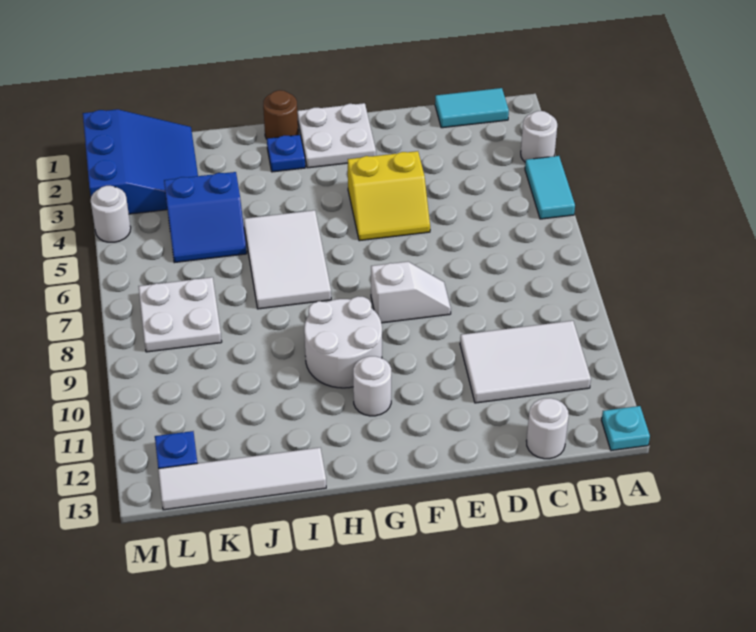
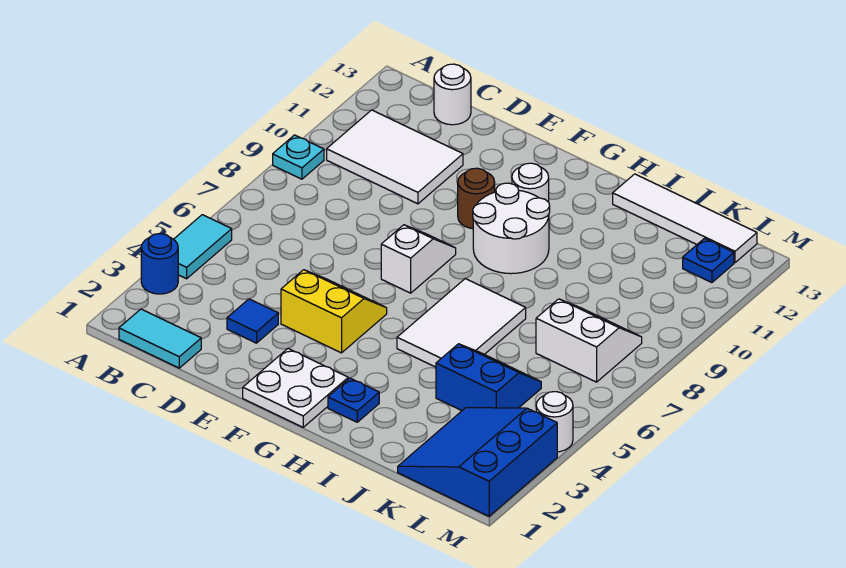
white 1x1 round brick [521,111,557,162] -> blue 1x1 round brick [141,234,178,294]
cyan 1x1 plate [601,406,650,451] -> cyan 1x1 plate moved to [273,135,324,179]
none -> blue 1x1 tile [227,299,278,343]
white 1x2 slope [371,262,451,323] -> white 1x2 slope turned to [381,225,456,293]
brown 1x1 round brick [263,90,298,139] -> brown 1x1 round brick moved to [458,168,495,229]
white 2x2 plate [138,277,222,352] -> white 2x2 slope [536,299,642,382]

